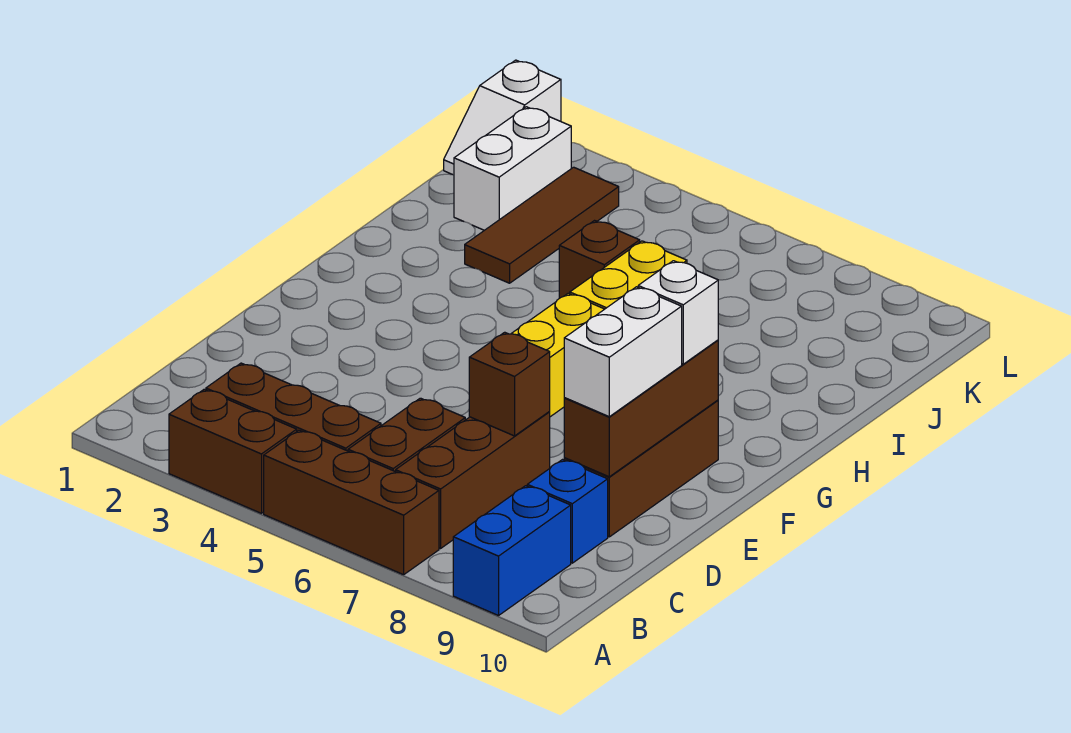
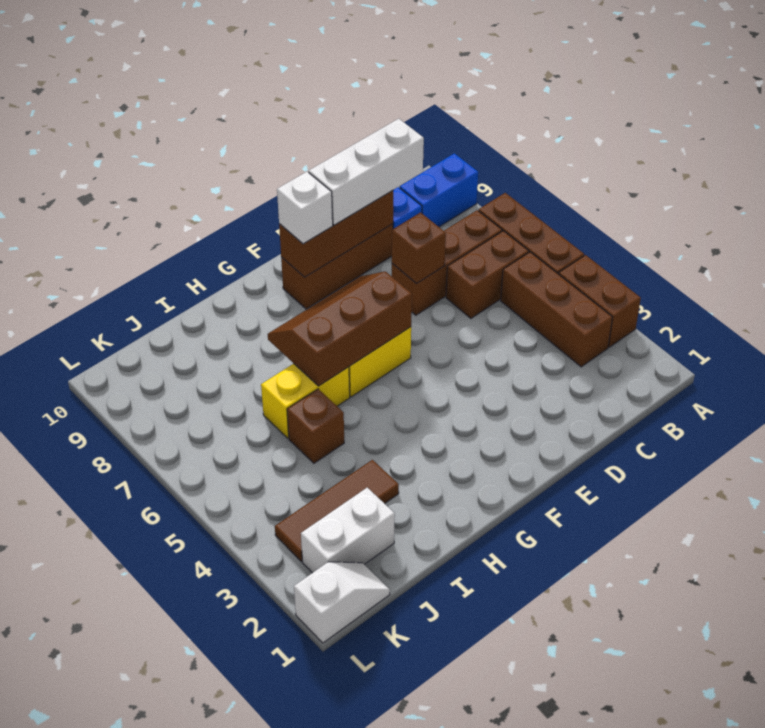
white 1x2 brick [564,287,682,417] -> white 1x3 brick [309,119,424,225]
none -> brown 2x3 slope [268,271,412,386]

